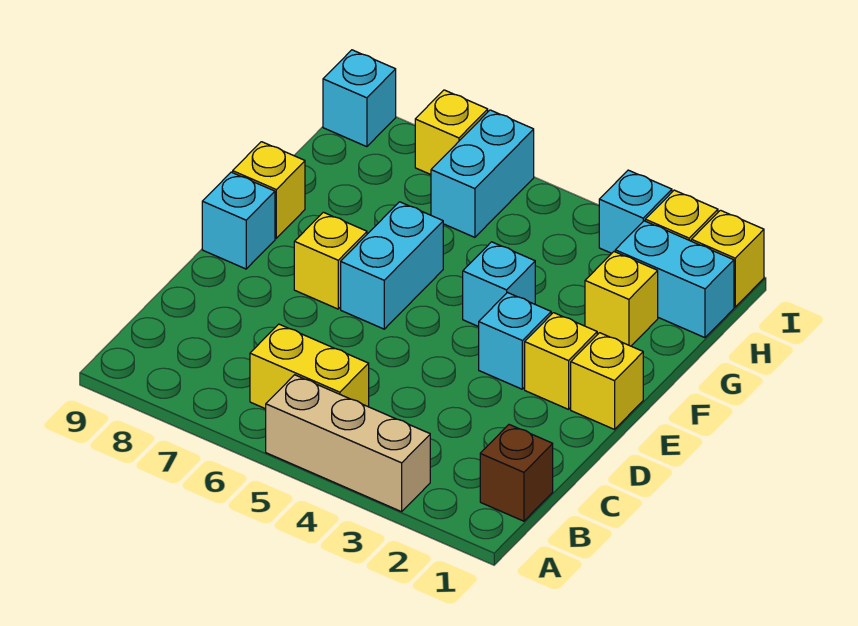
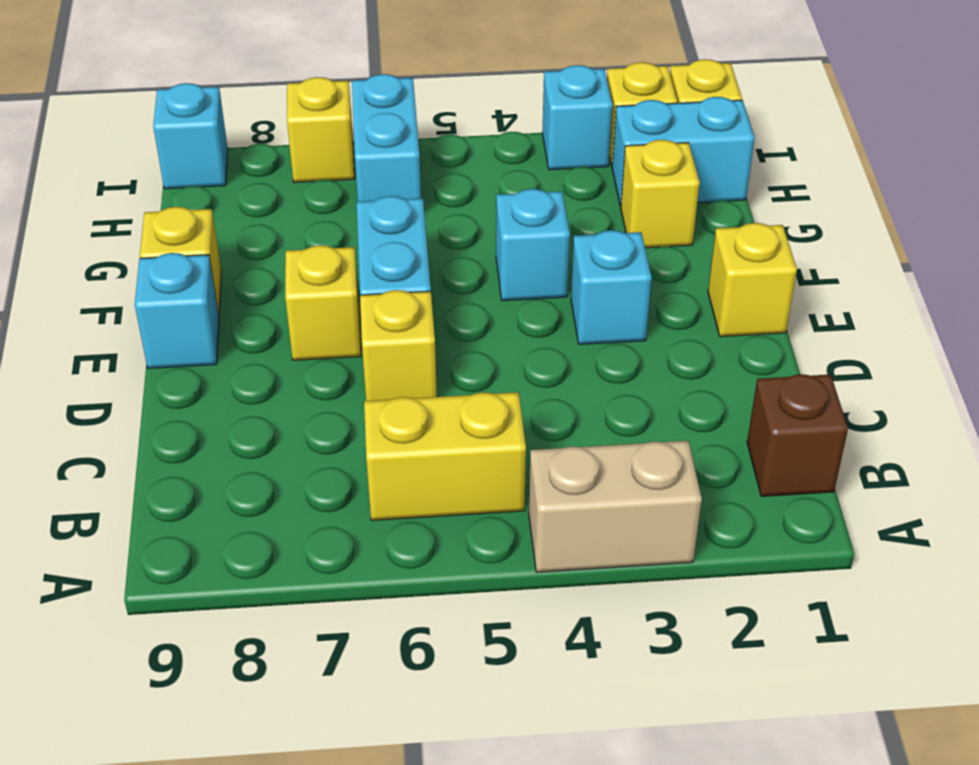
tan 1x3 brick [266,375,430,512] -> tan 1x2 brick [529,441,702,572]
yellow 1x1 brick [525,313,597,409] -> yellow 1x1 brick moved to [360,290,437,401]

